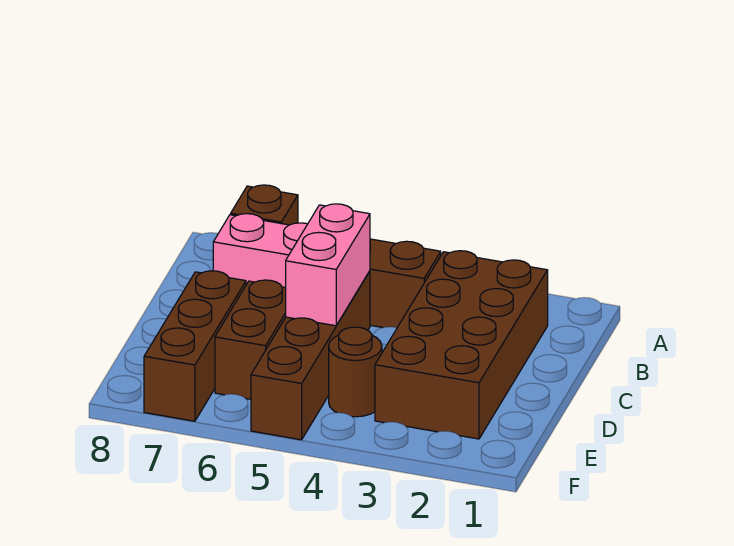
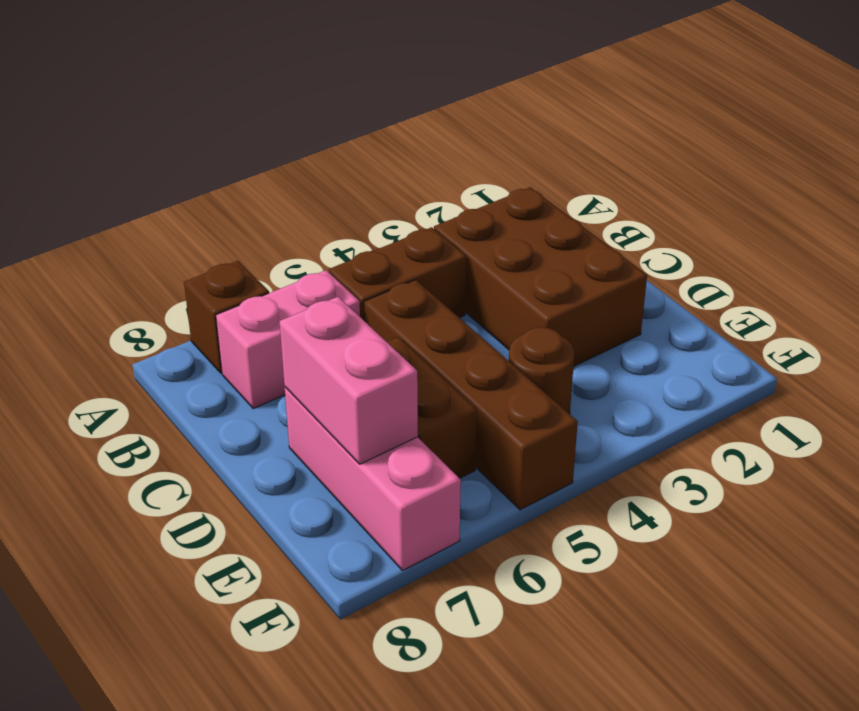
brown 2x4 brick [375,251,548,439] -> brown 2x3 brick [434,187,647,367]
pink 1x2 brick [286,204,370,326] -> pink 1x2 brick moved to [280,297,418,464]
brown 1x3 brick [144,271,246,421] -> pink 1x3 brick [285,387,461,571]

